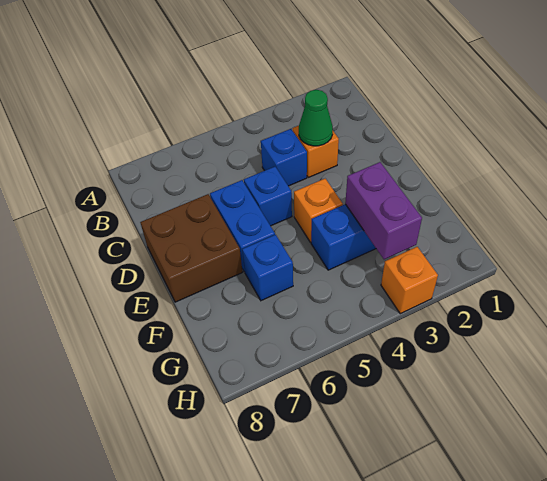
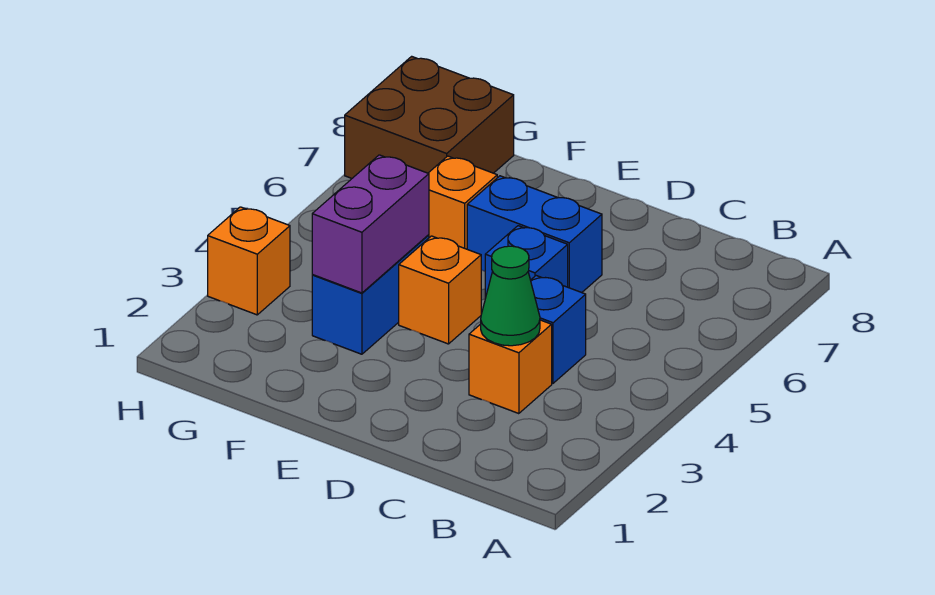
brown 2x2 brick [140,194,242,302] -> brown 2x2 brick moved to [345,56,514,178]
purple 1x2 brick [345,162,422,259] -> purple 1x2 brick turned to [312,155,429,293]
blue 1x1 brick [242,235,293,301] -> orange 1x1 brick [429,156,497,249]

